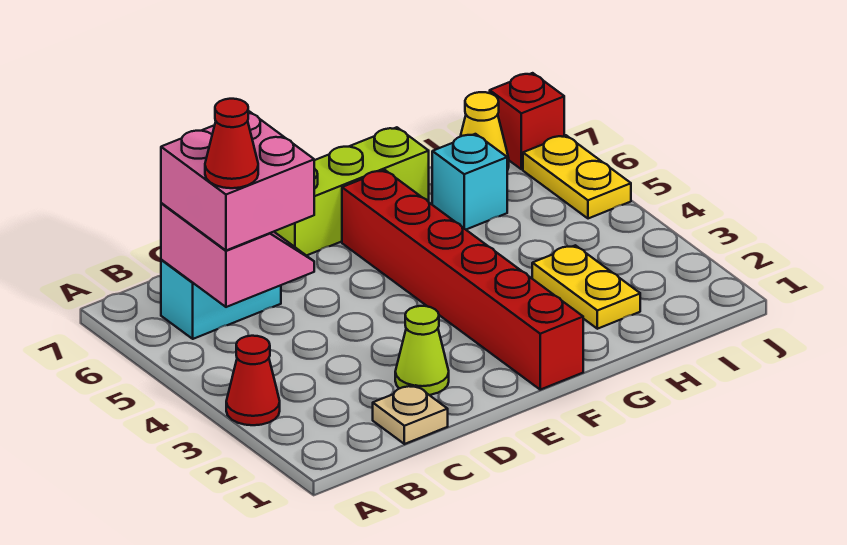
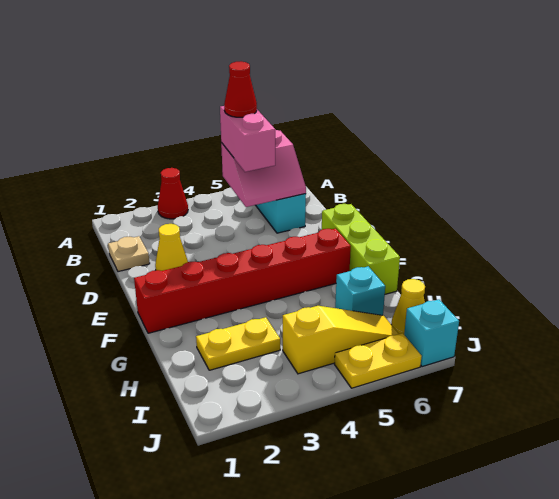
pink 2x2 brick [161,111,314,250] -> pink 1x2 brick [220,106,275,172]
lime 1x1 cone [395,306,449,395] -> yellow 1x1 cone [155,224,188,271]
none -> yellow 1x3 slope [283,306,399,374]
red 1x1 brick [490,73,564,169] -> cyan 1x1 brick [404,300,459,367]

